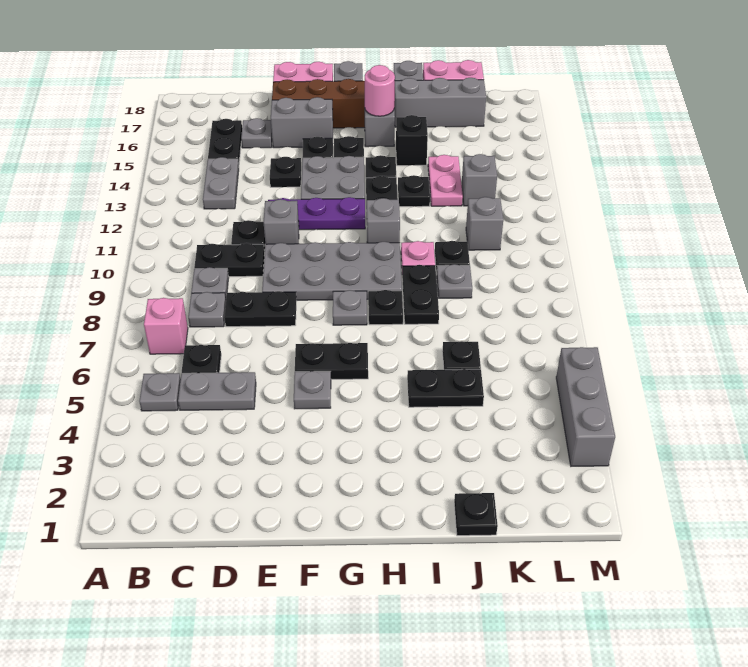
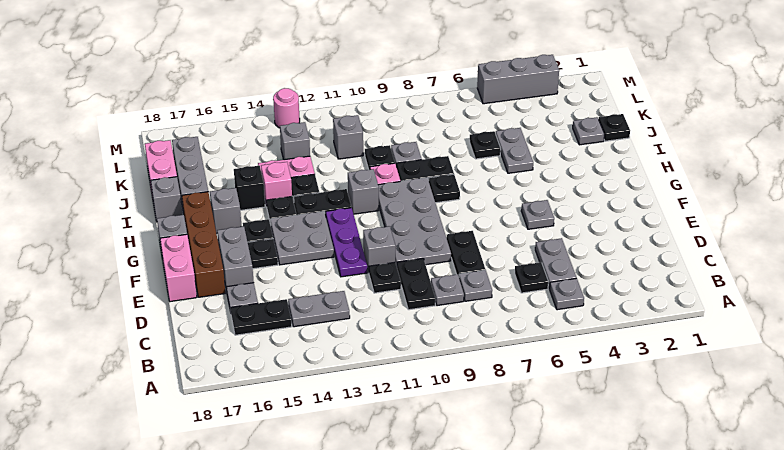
pink 1x1 brick [144,298,188,354] -> pink 1x1 brick moved to [261,162,292,205]
black 1x1 plate [270,157,301,187] -> none
black 1x2 plate [295,343,368,379] -> none
grey 1x1 plate [333,290,367,325] -> grey 1x1 plate moved to [573,117,604,145]
pink 1x1 round brick [365,65,395,116] -> pink 1x1 round brick moved to [273,88,300,128]
black 1x2 plate [407,369,484,407] -> grey 1x2 plate [496,128,533,173]

